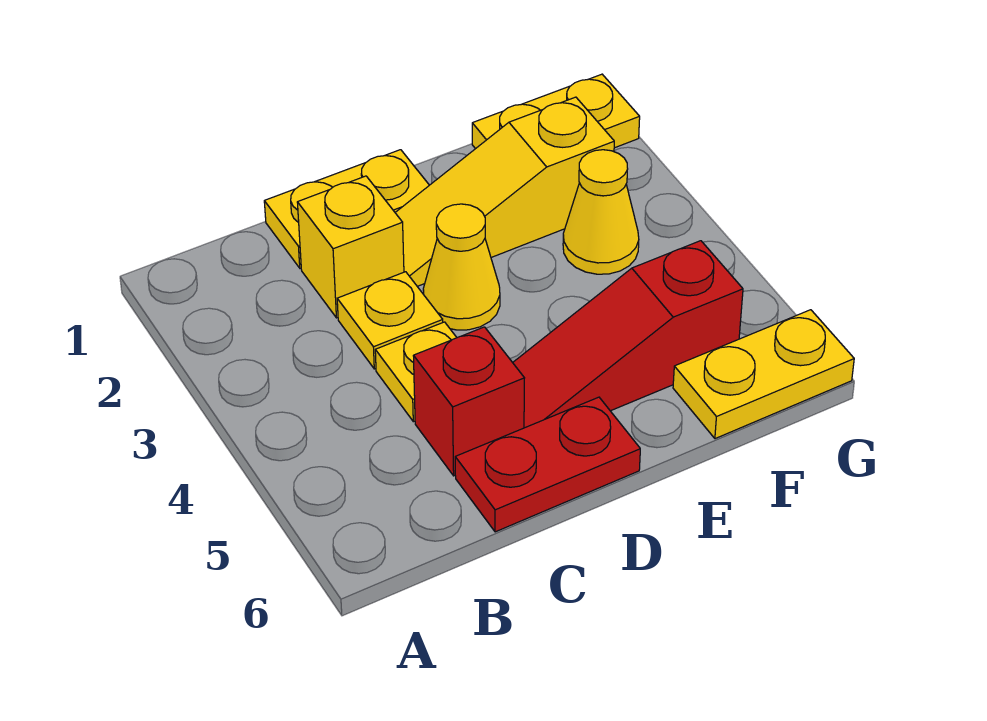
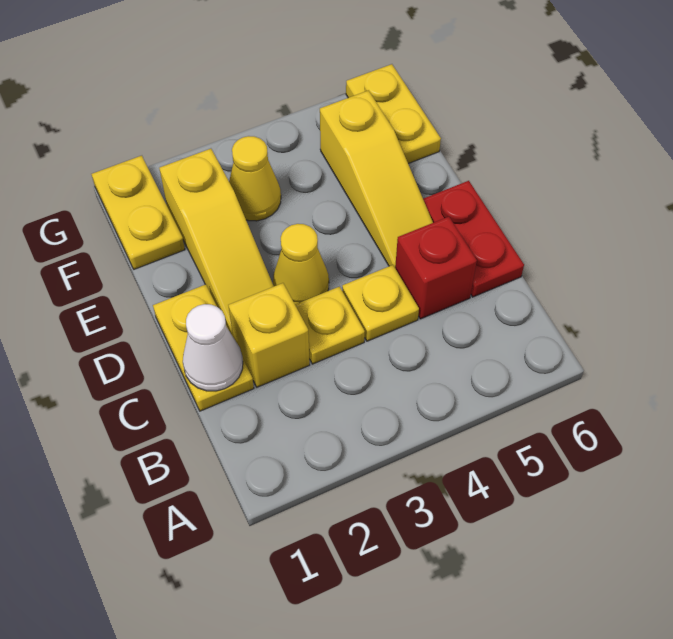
none -> white 1x1 cone [183,304,243,391]
red 1x3 slope [513,241,743,428] -> yellow 1x3 slope [320,90,433,267]

